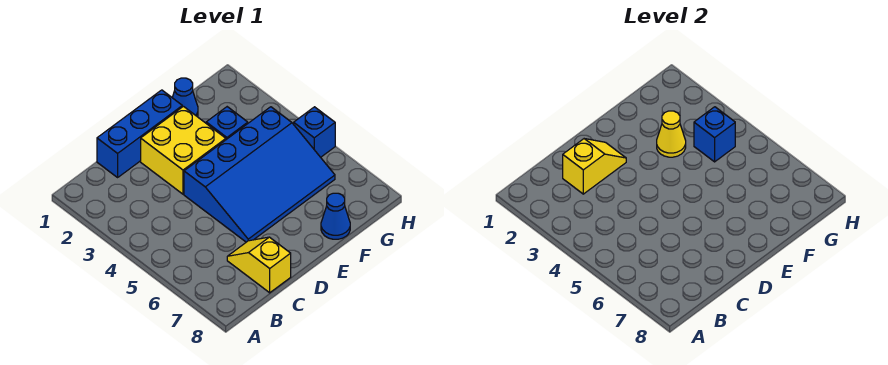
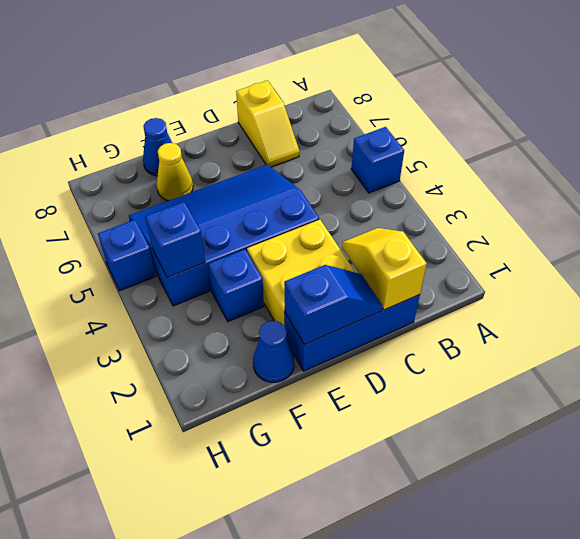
none -> blue 1x1 brick [351,127,404,193]
yellow 1x2 slope [563,139,626,194] -> yellow 1x2 slope turned to [342,228,427,310]
none -> blue 1x2 slope [284,265,383,345]
yellow 1x1 cone [657,111,686,157] -> yellow 1x1 cone moved to [157,143,193,201]

